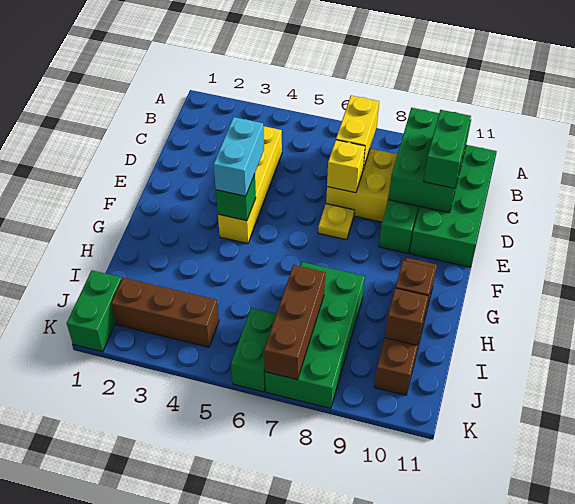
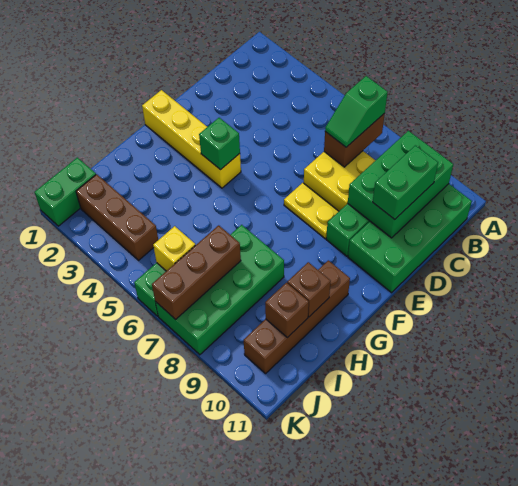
yellow 1x2 brick [336,96,379,168] -> brown 1x2 brick [324,113,385,167]
none -> green 1x2 slope [325,76,388,147]
yellow 1x4 brick [218,126,282,244] -> yellow 1x4 brick turned to [142,90,241,188]
yellow 1x1 brick [327,140,365,193] -> yellow 1x1 brick moved to [153,226,196,271]
cyan 1x2 brick [214,117,264,196] -> none
yellow 1x1 plate [318,204,354,240] -> yellow 1x2 plate [284,183,339,239]

